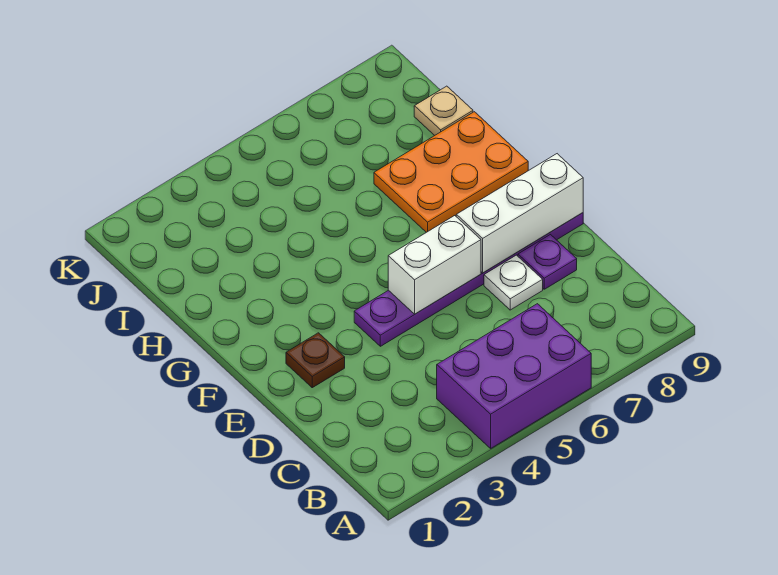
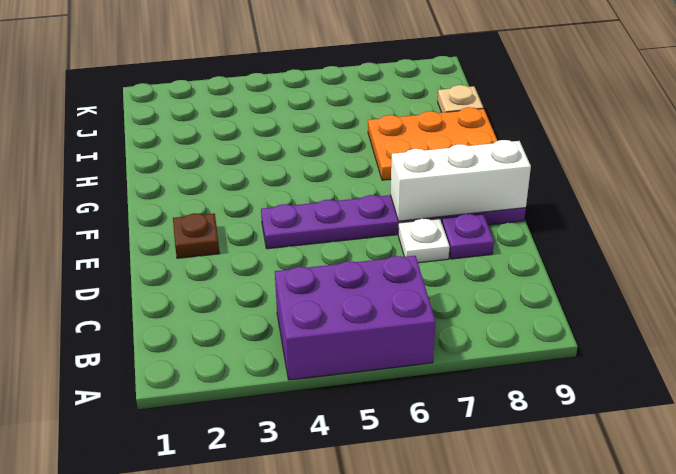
white 1x2 brick [388,216,481,314] -> none

